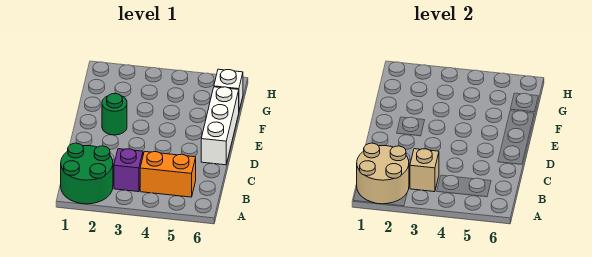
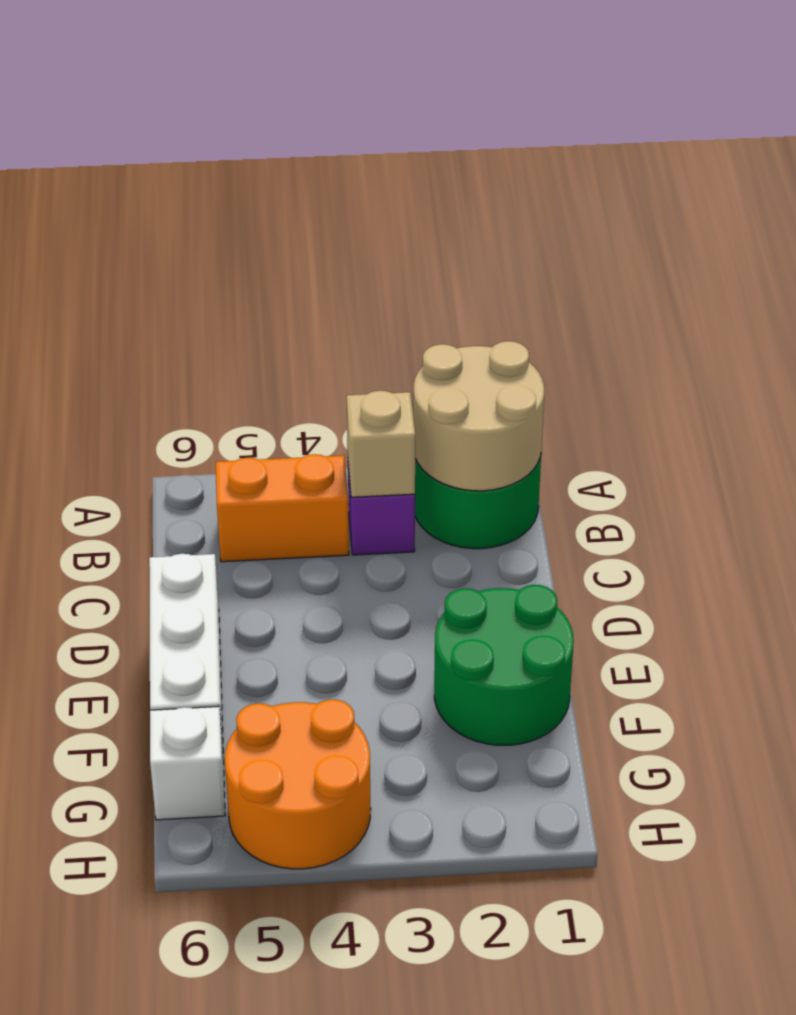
green 1x1 round brick [102,93,127,135] -> green 2x2 round brick [434,585,574,745]
none -> orange 2x2 round brick [225,699,371,869]

